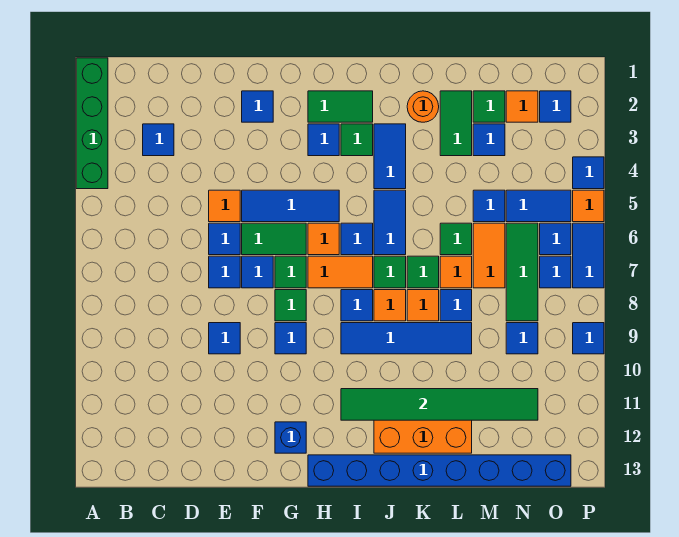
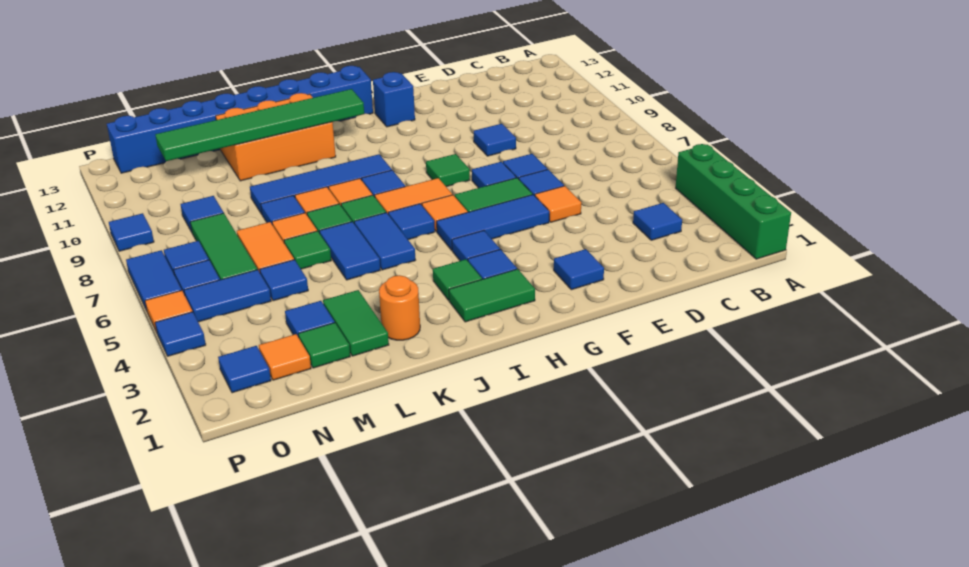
green 1x1 tile [275,256,306,288] -> none
blue 1x1 tile [275,323,306,354] -> blue 1x1 tile moved to [452,231,500,261]
blue 1x2 tile [374,124,406,189] -> blue 1x2 tile moved to [320,222,380,280]

